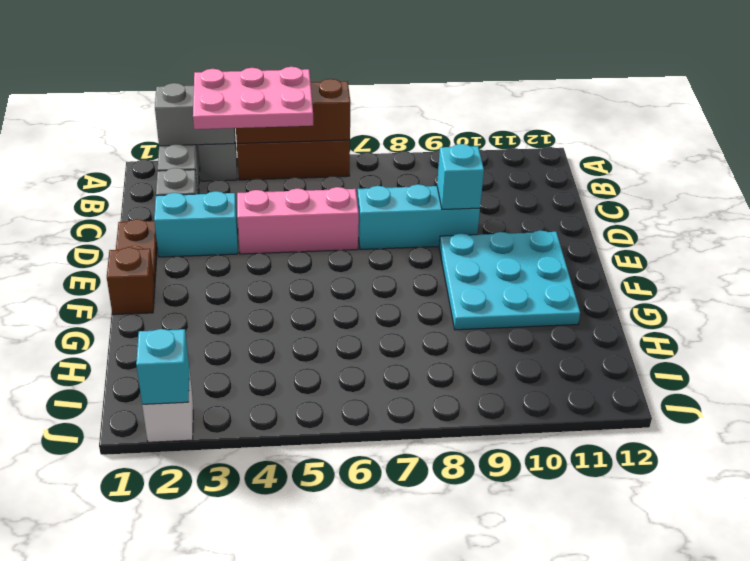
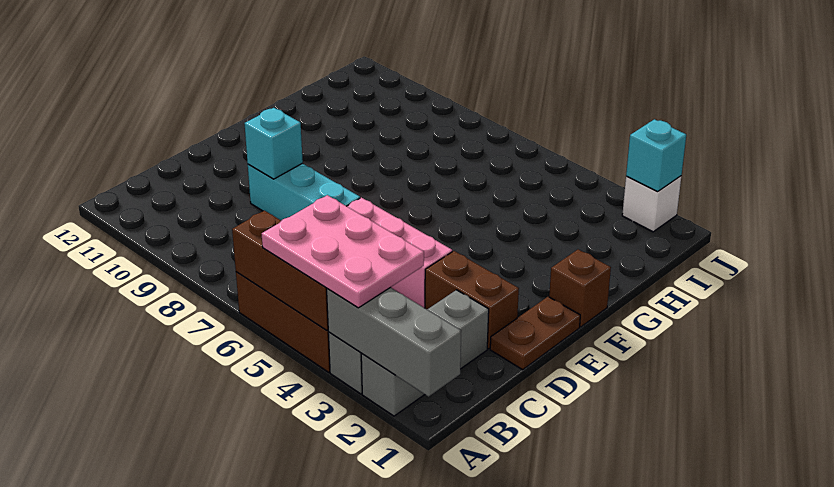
grey 1x2 brick [155,83,235,146] -> grey 1x3 brick [327,287,461,397]
cyan 1x2 brick [154,191,238,257] -> brown 1x2 brick [425,251,519,349]
cyan 3x3 plate [439,230,580,330] -> none

